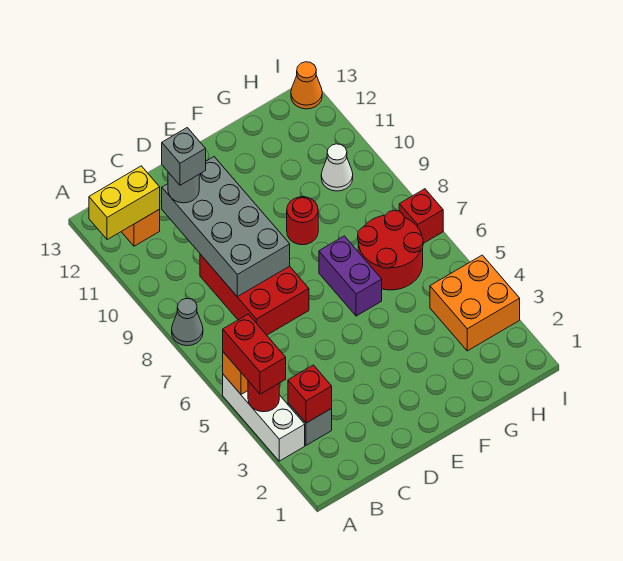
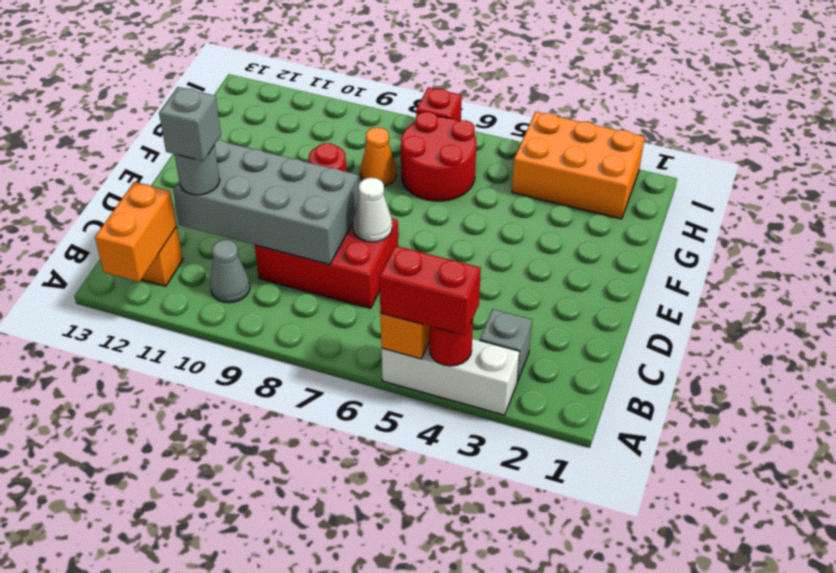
grey 1x1 cone [172,298,203,346] -> grey 1x1 cone moved to [210,240,250,303]
yellow 1x2 brick [89,166,160,240] -> orange 1x2 brick [95,182,177,282]
red 1x1 brick [288,365,332,423] -> none
purple 1x2 brick [319,236,382,316] -> none
orange 2x2 brick [430,255,520,351] -> orange 2x3 brick [512,112,645,219]
white 1x1 cone [321,144,353,191] -> white 1x1 cone moved to [353,178,392,242]
orange 1x1 cone [291,62,322,109] -> orange 1x1 cone moved to [360,127,396,186]

